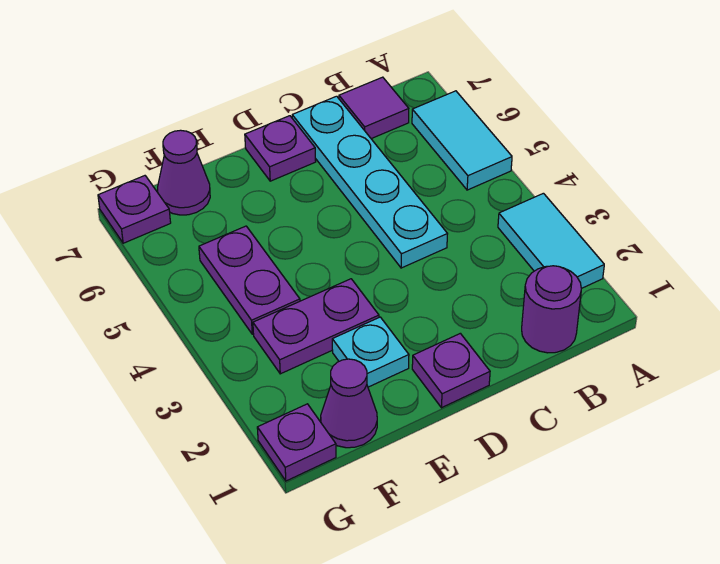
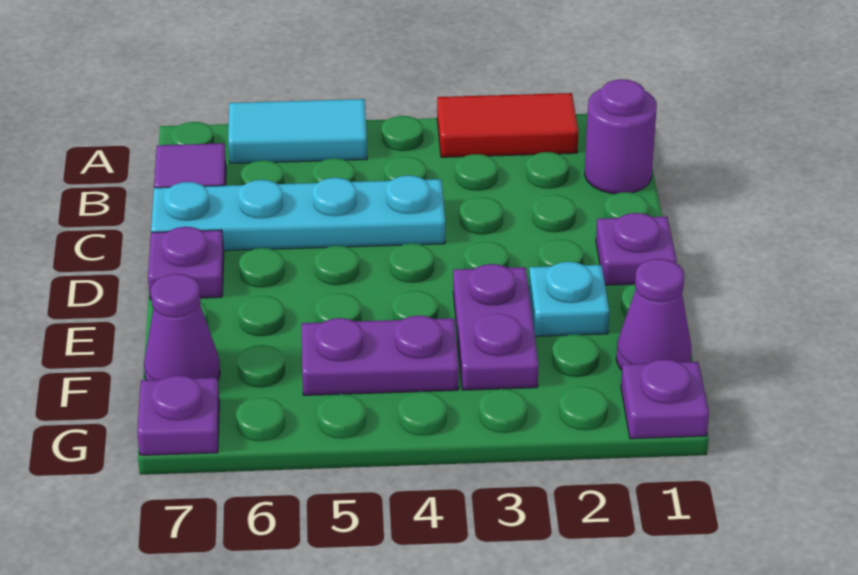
cyan 1x2 tile [498,193,604,289] -> red 1x2 tile [437,93,579,157]

